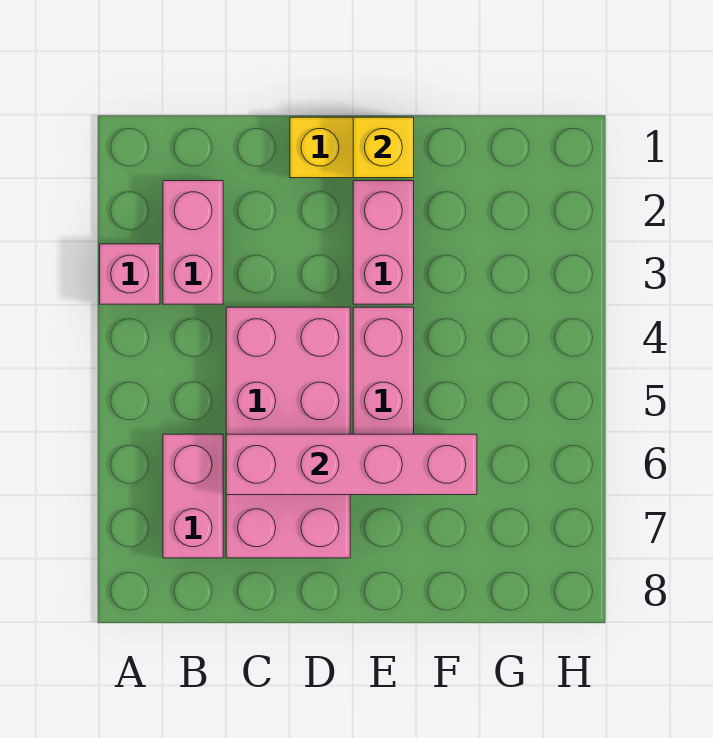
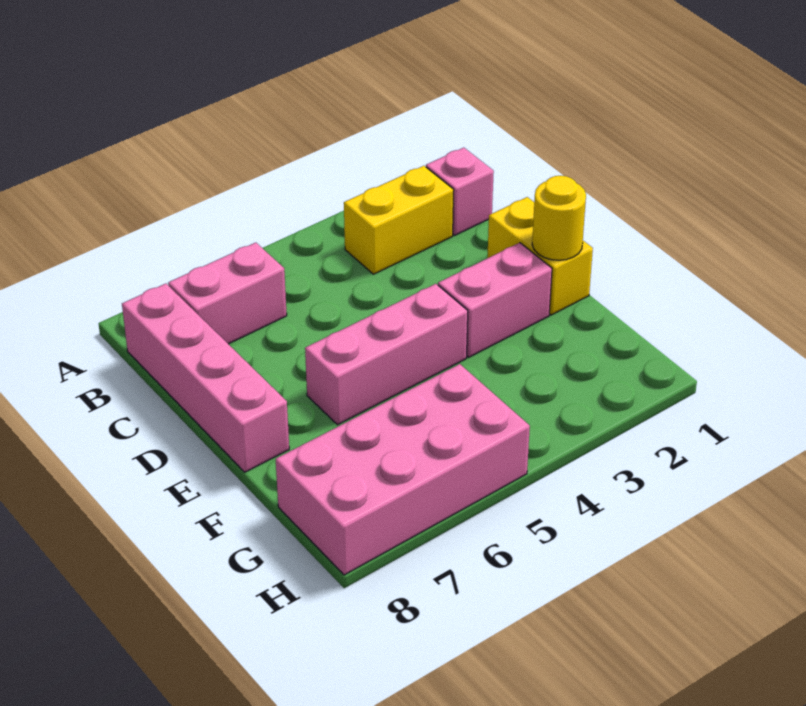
pink 1x1 brick [100,244,160,304] -> pink 1x1 brick moved to [426,148,494,235]
pink 1x2 brick [163,181,223,304] -> yellow 1x2 brick [344,166,454,274]
pink 2x4 brick [226,307,350,558] -> pink 2x4 brick moved to [276,364,530,575]
pink 1x4 brick [226,434,477,495] -> pink 1x4 brick moved to [122,284,289,472]
yellow 1x1 brick [353,117,414,178] -> yellow 1x1 round brick [532,176,586,260]

